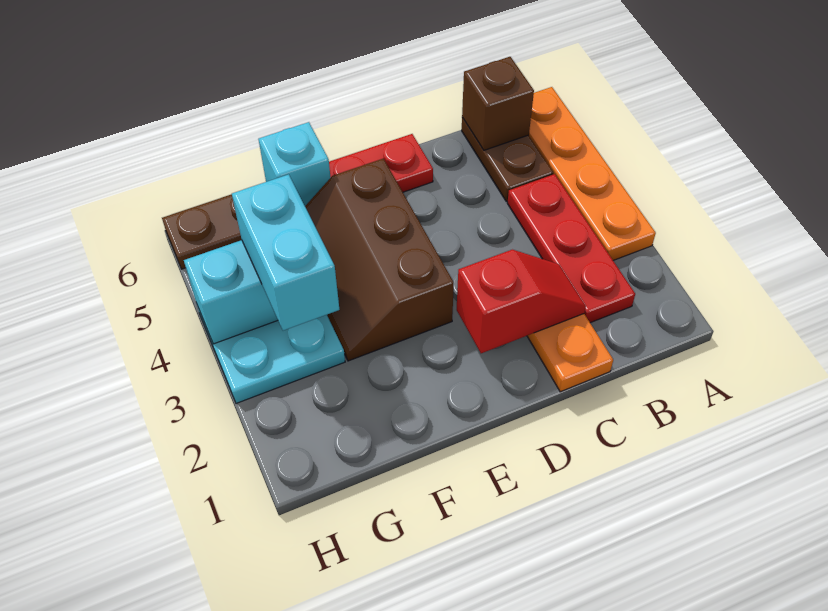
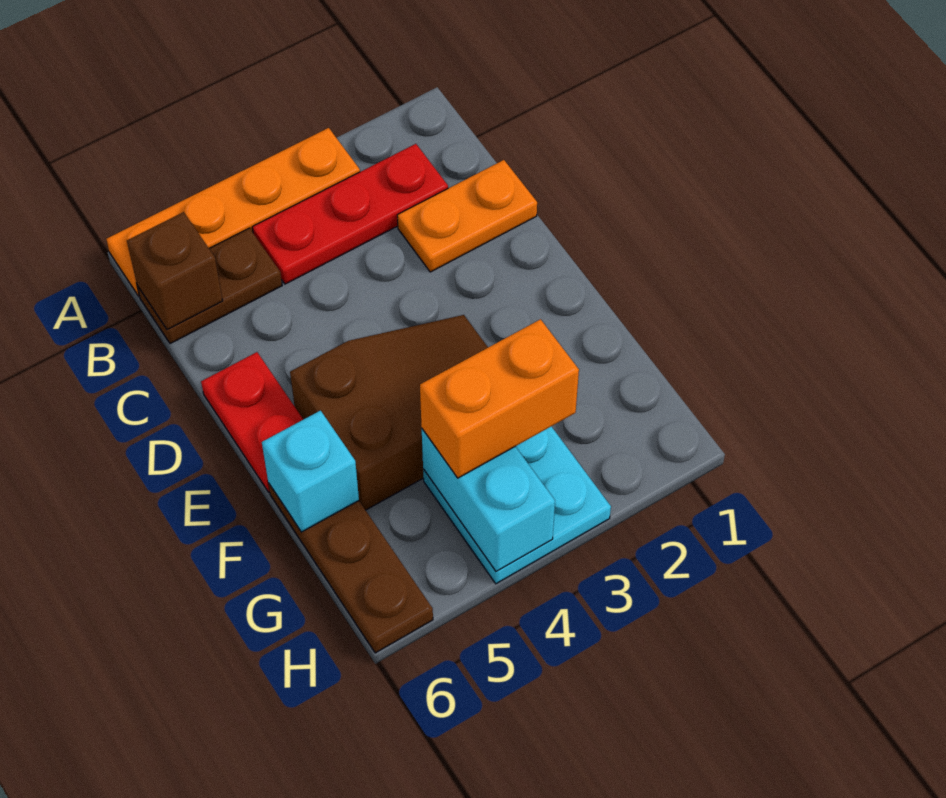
red 1x2 slope [457,250,586,353] -> none
brown 2x3 slope [305,159,454,361] -> brown 2x3 slope turned to [290,315,488,510]
cyan 1x2 brick [232,174,339,331] -> orange 1x2 brick [420,319,579,478]

